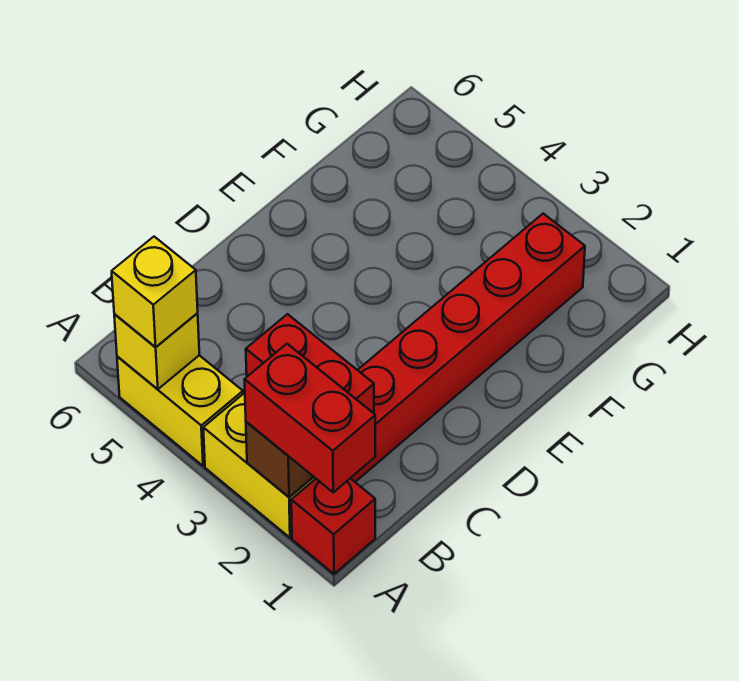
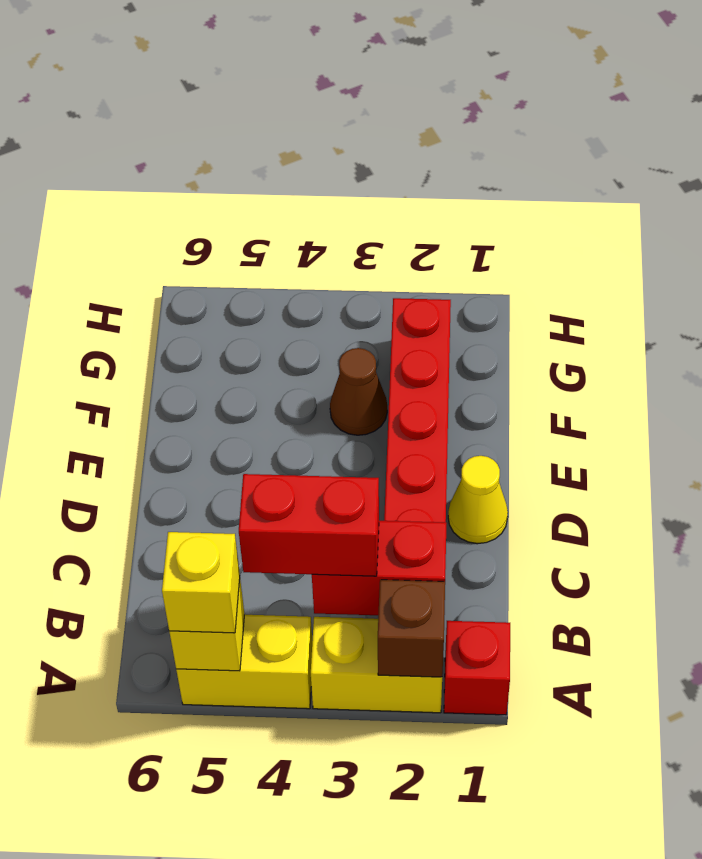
red 1x2 brick [244,344,375,492] -> red 1x2 brick moved to [239,474,379,576]
none -> yellow 1x1 cone [448,456,508,544]
none -> brown 1x1 cone [330,348,387,435]

